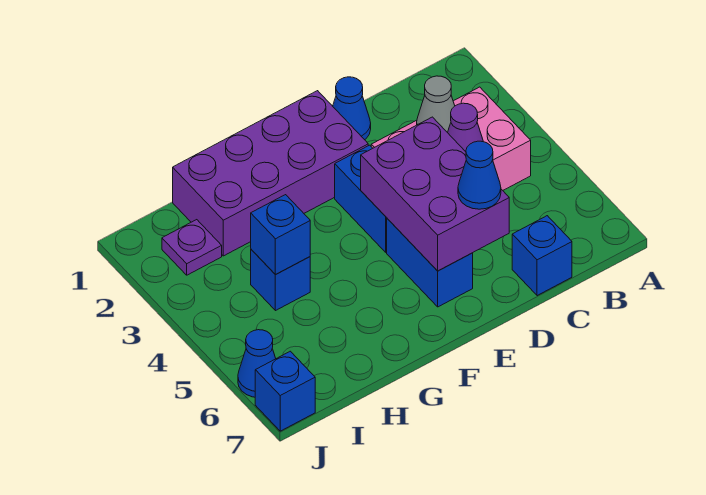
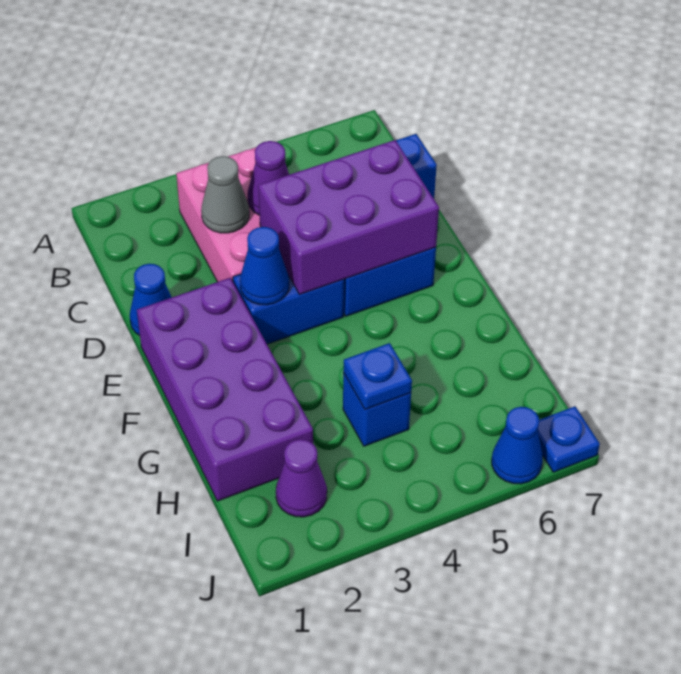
blue 1x1 cone [458,141,501,209] -> blue 1x1 cone moved to [240,227,289,305]
blue 1x1 brick [251,195,310,275] -> blue 1x1 plate [343,343,412,409]
purple 1x1 plate [162,220,222,275] -> purple 1x1 cone [276,439,327,517]
blue 1x1 brick [255,351,315,431] -> blue 1x1 plate [538,406,600,472]

